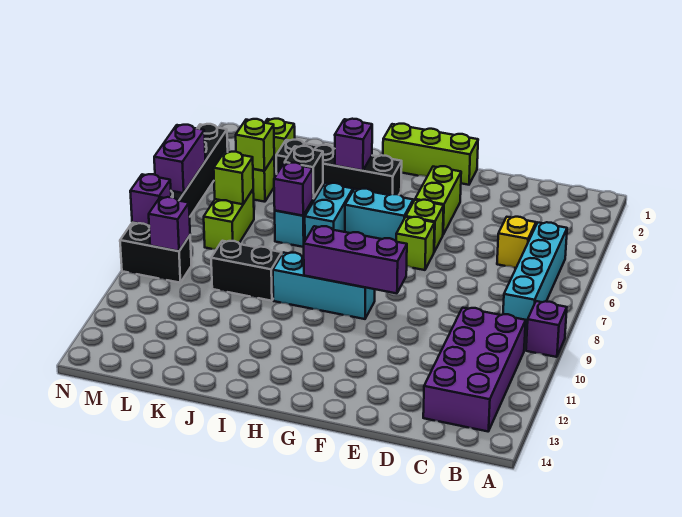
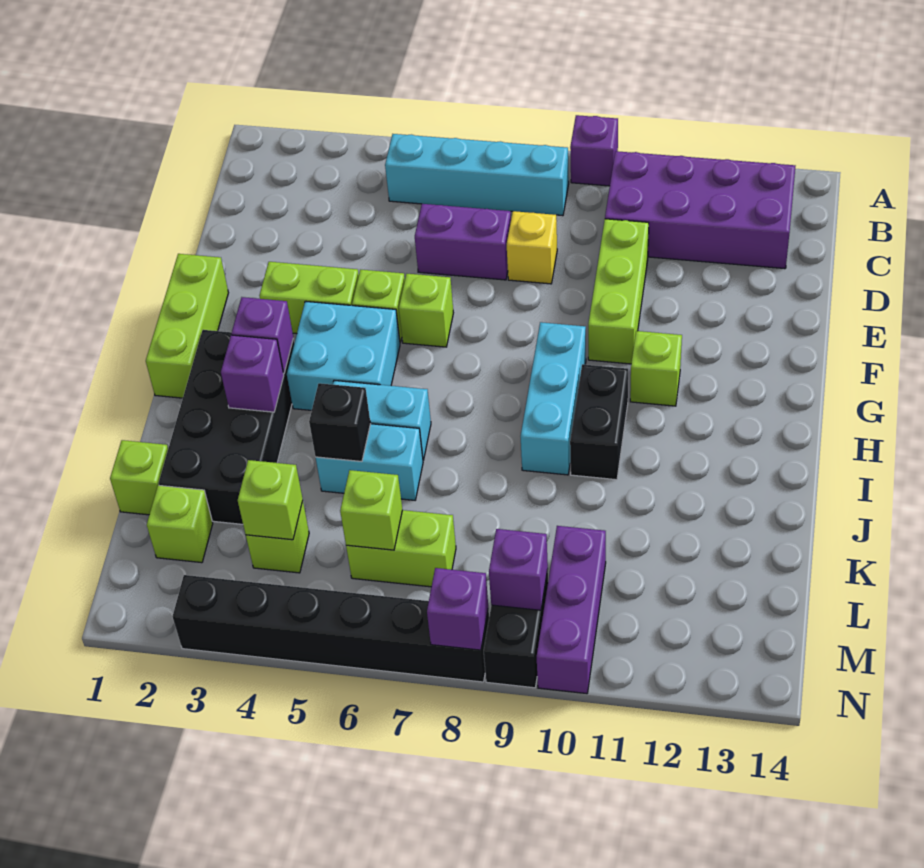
yellow 1x1 brick [497,217,536,268] -> yellow 1x1 brick moved to [507,211,557,284]
none -> lime 1x3 brick [588,219,649,364]
purple 1x3 brick [304,226,407,293] -> purple 1x3 brick moved to [537,526,606,694]
cyan 1x2 brick [345,189,413,241] -> cyan 2x2 brick [287,301,400,410]
none -> lime 1x1 brick [630,331,682,406]
black 1x4 brick [276,140,402,195] -> black 2x4 brick [159,330,294,524]
purple 1x1 brick [274,163,313,216] -> purple 1x1 brick moved to [232,297,293,373]
black 1x2 brick [211,241,282,301] -> black 1x2 brick moved to [570,364,628,480]
none -> lime 1x1 brick [110,440,168,515]
purple 1x2 brick [154,125,205,193] -> purple 1x2 brick moved to [415,204,511,280]

